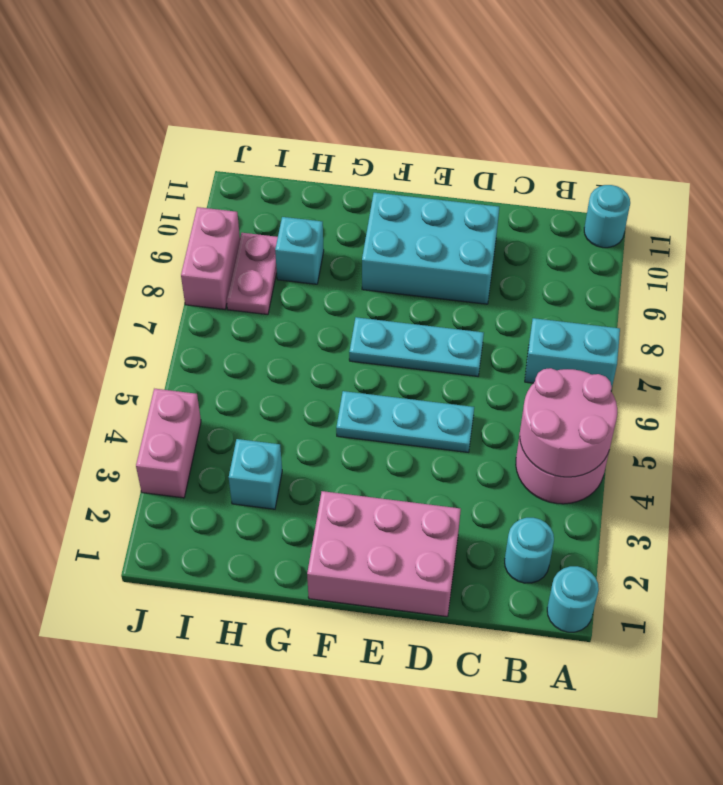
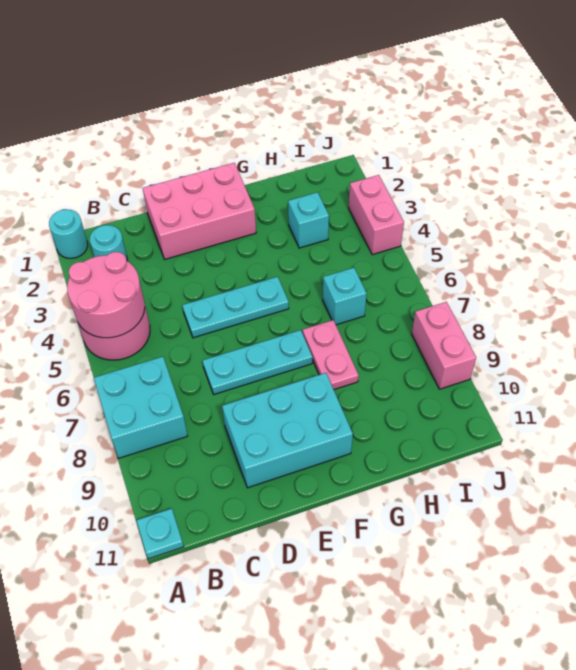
cyan 1x2 brick [525,318,620,390] -> cyan 2x2 brick [94,357,188,458]
cyan 1x1 round brick [584,185,630,248] -> cyan 1x1 plate [136,509,184,559]
cyan 1x1 brick [275,217,324,284] -> cyan 1x1 brick moved to [323,268,367,325]
pink 1x2 plate [227,233,278,315] -> pink 1x2 plate moved to [303,320,359,390]

